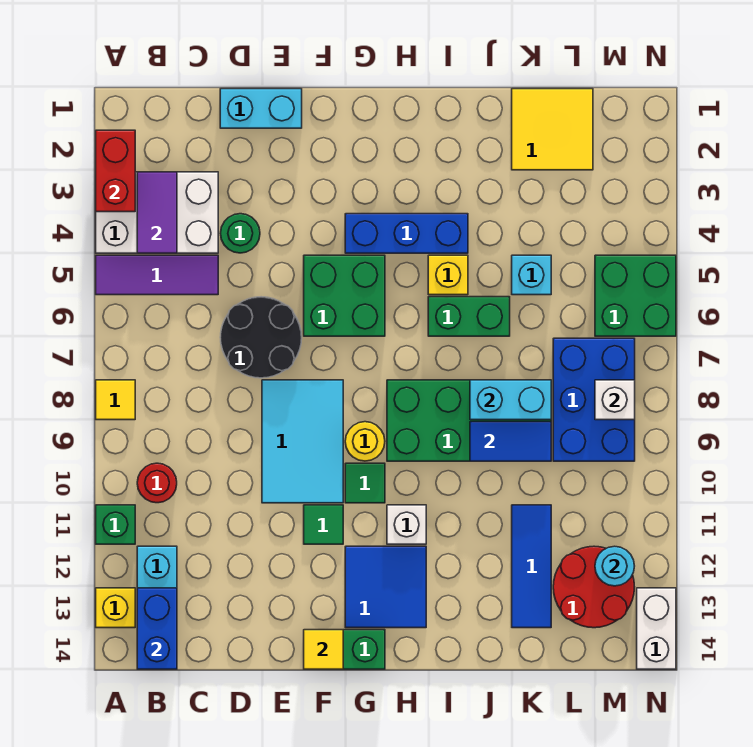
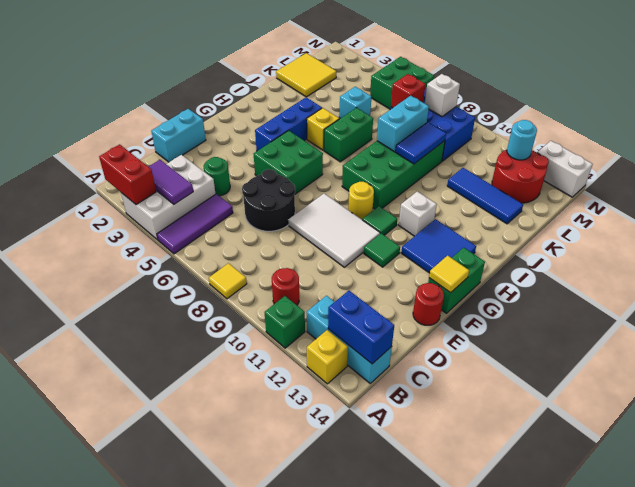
cyan 2x3 tile [262,380,343,503] -> white 2x3 tile [289,194,380,267]
none -> red 1x1 round brick [413,283,444,325]
none -> red 1x1 brick [391,74,426,108]

